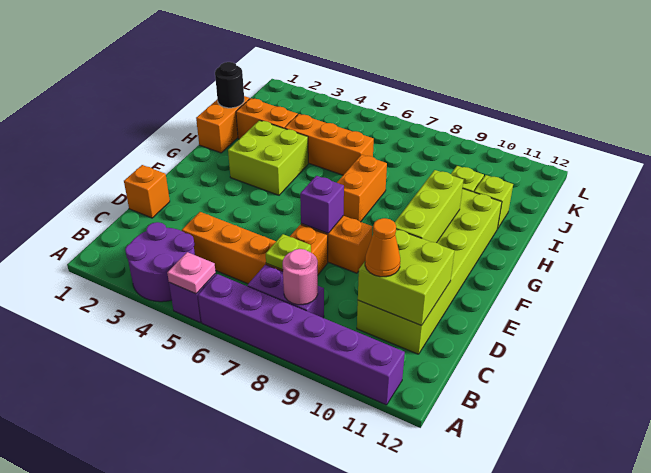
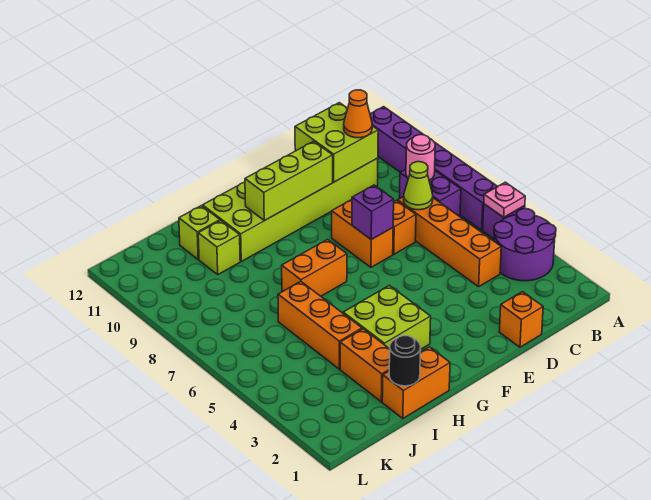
lime 1x1 plate [266,234,311,270] -> lime 1x1 cone [404,162,433,210]

